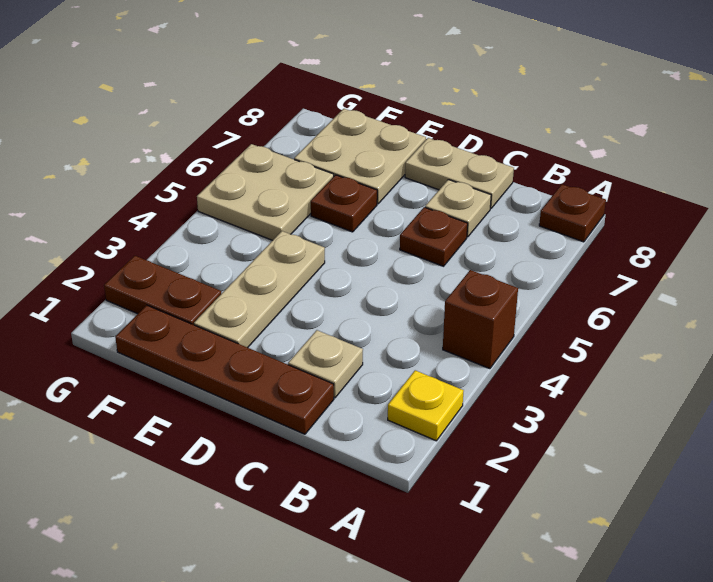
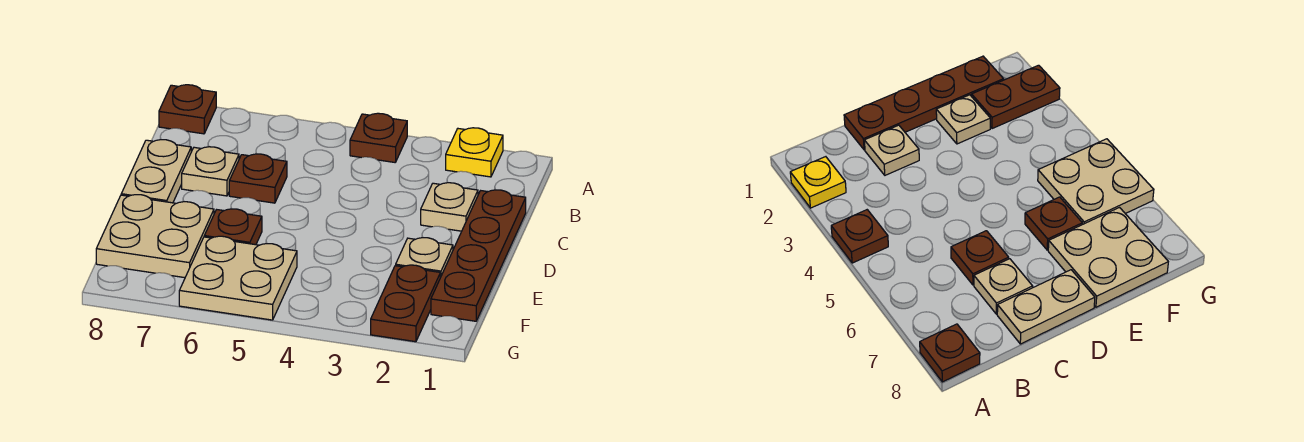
brown 1x1 brick [443,270,518,369] -> brown 1x1 plate [350,113,407,162]
tan 1x3 plate [194,231,325,348] -> tan 1x1 plate [396,238,453,277]

